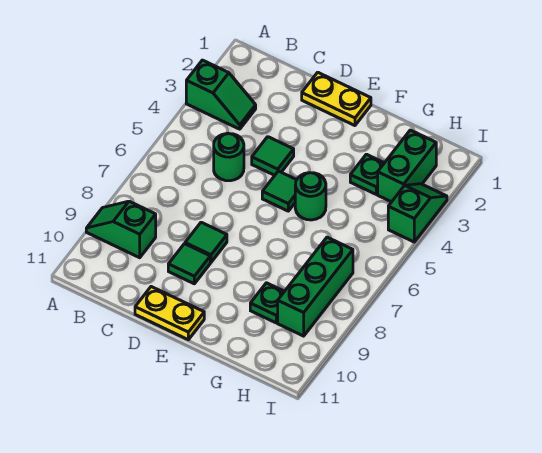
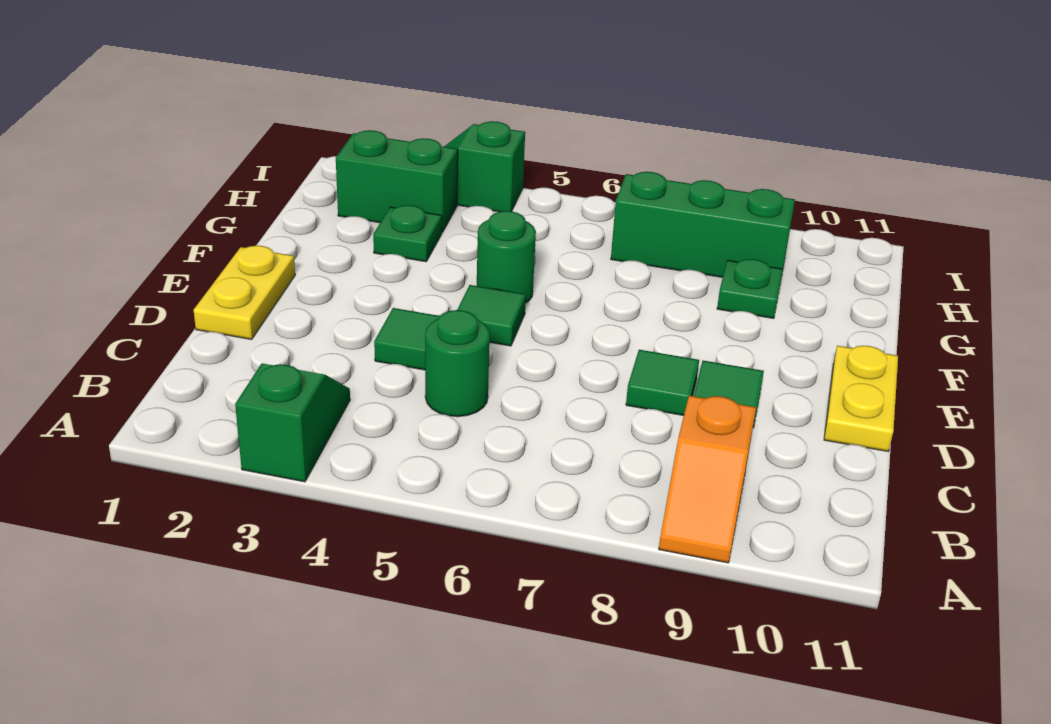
green 1x2 slope [86,201,156,258] -> orange 1x2 slope [659,395,756,563]

